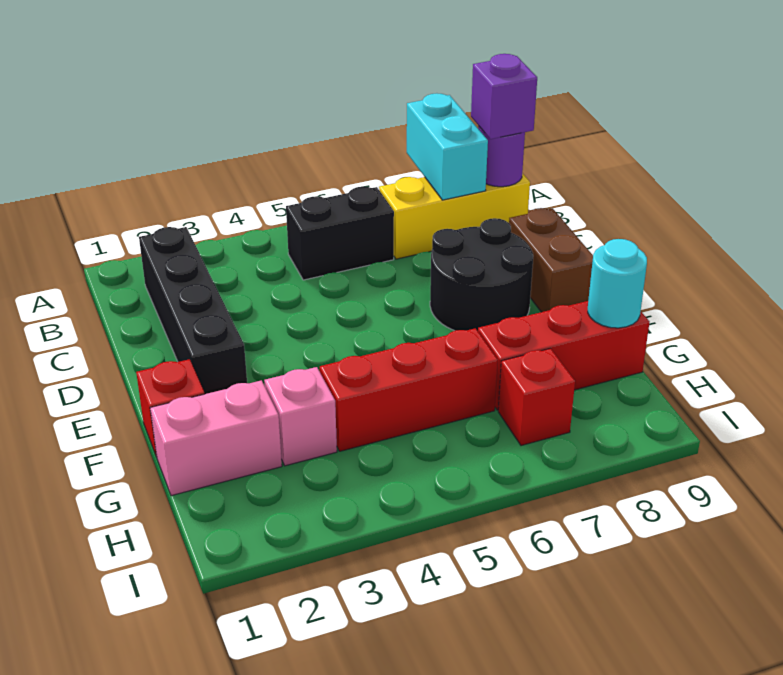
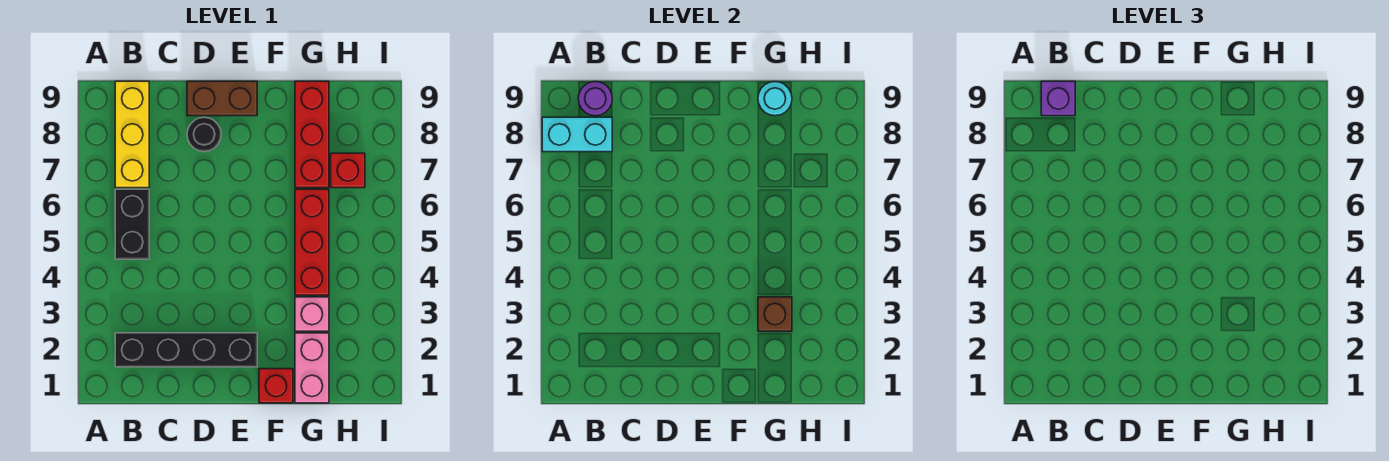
black 2x2 round brick [430,218,533,331] -> black 1x1 round brick [187,117,221,152]
none -> brown 1x1 brick [758,297,792,331]

